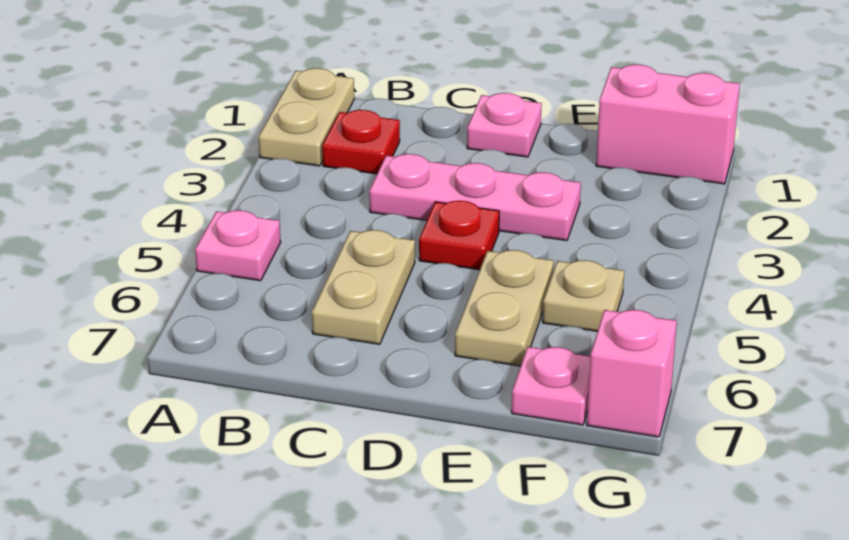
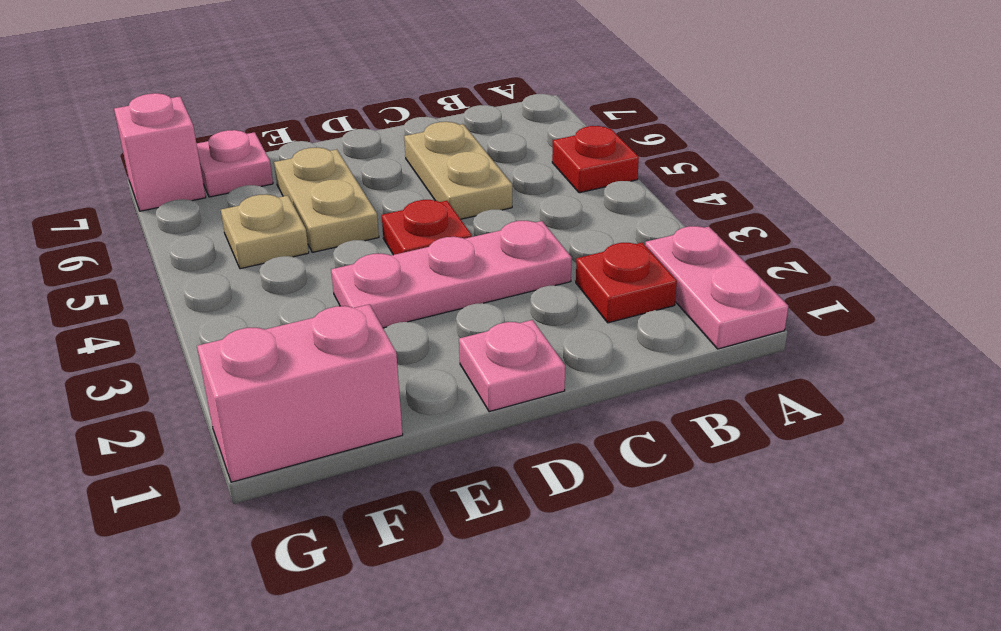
tan 1x2 plate [259,68,354,166] -> pink 1x2 plate [645,226,788,349]
pink 1x1 plate [195,210,281,281] -> red 1x1 plate [552,126,639,193]

